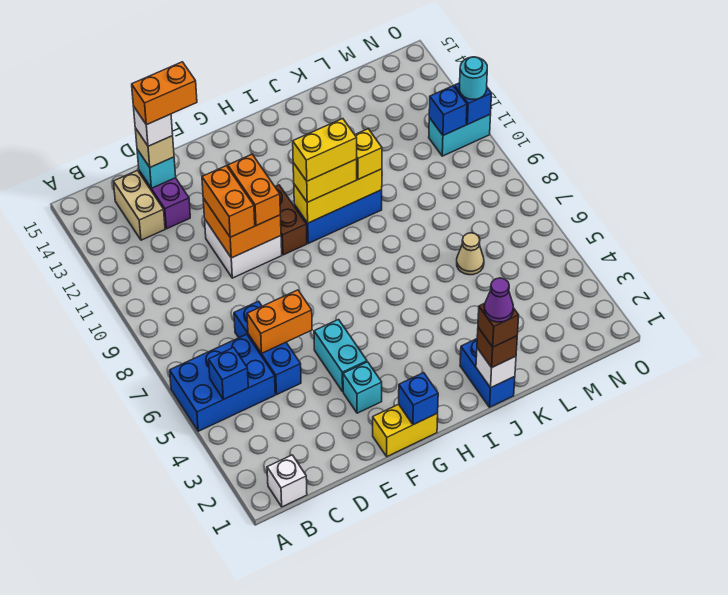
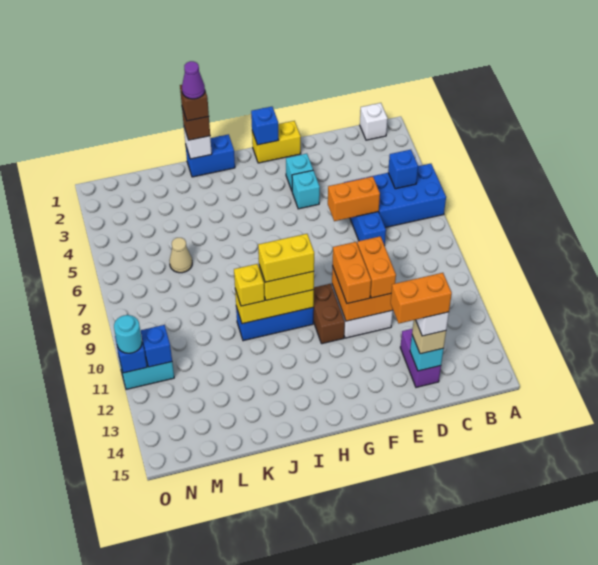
tan 1x2 brick [113,170,165,240] -> none
cyan 1x2 brick [314,320,367,391] -> cyan 1x1 brick [292,170,320,209]
blue 1x2 brick [460,339,515,407] -> blue 1x2 brick turned to [185,134,235,177]

